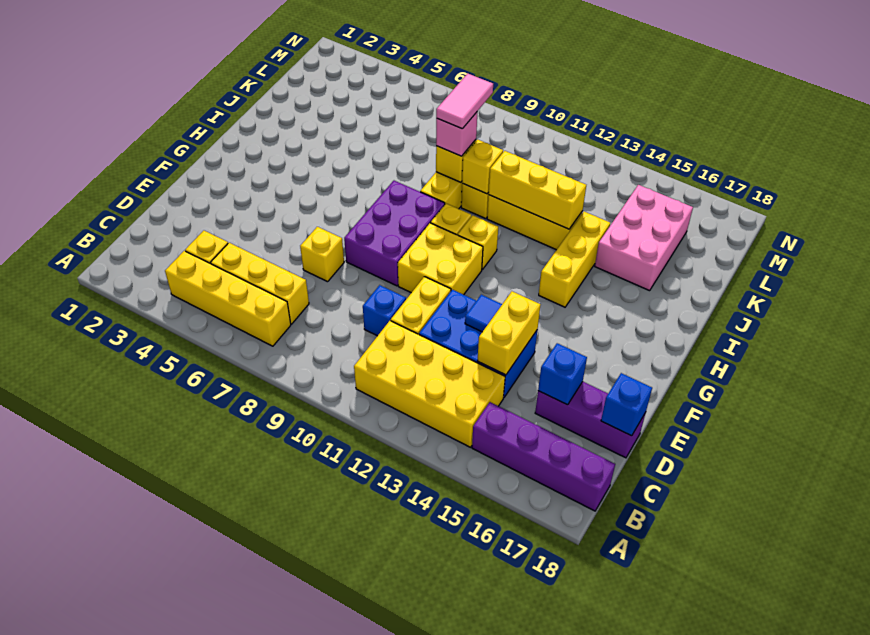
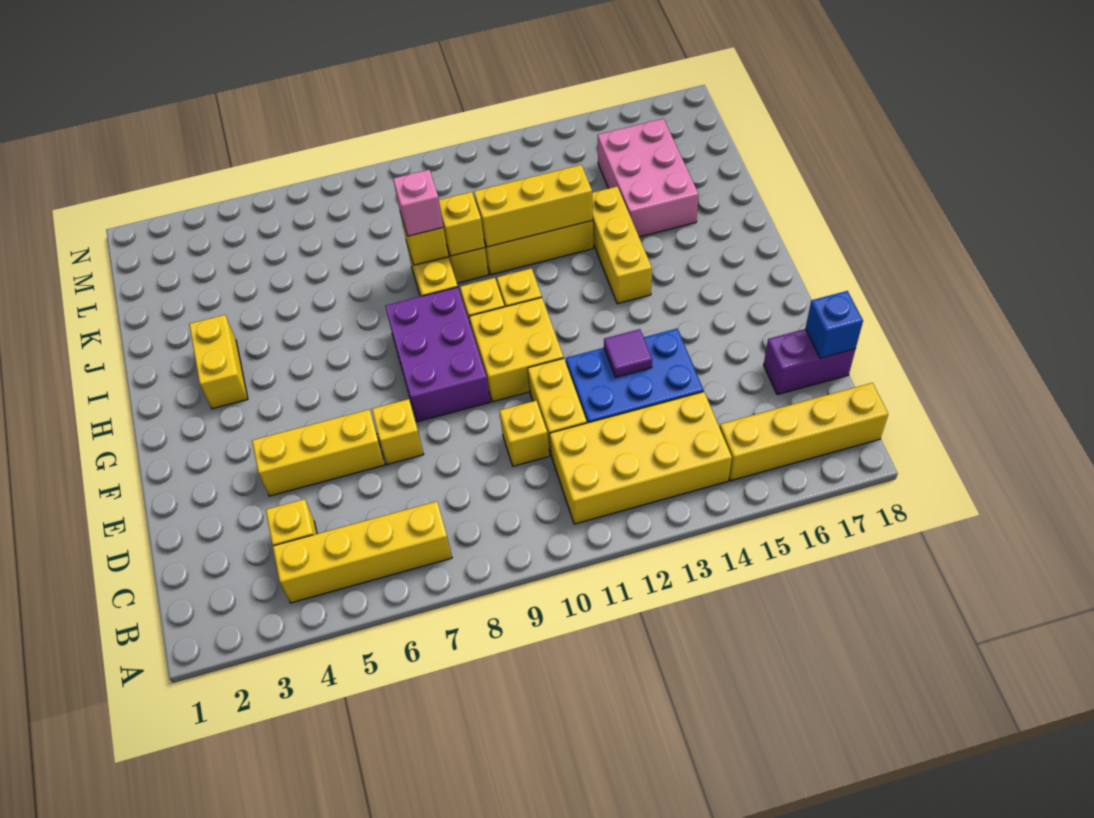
purple 1x4 brick [472,402,615,511] -> yellow 1x4 brick [720,383,888,481]
yellow 1x3 brick [211,243,309,324] -> yellow 1x3 brick moved to [252,409,385,496]
blue 1x1 brick [363,285,406,336] -> yellow 1x1 brick [500,401,549,466]
yellow 1x2 brick [478,291,540,375] -> yellow 1x2 brick moved to [189,315,248,409]
purple 1x3 brick [535,382,645,458] -> purple 1x2 brick [764,329,855,395]
blue 1x1 brick [538,343,587,405] -> none
blue 1x1 tile [465,295,502,332] -> purple 1x1 tile [604,329,652,377]
pink 1x2 tile [436,73,493,129] -> none

